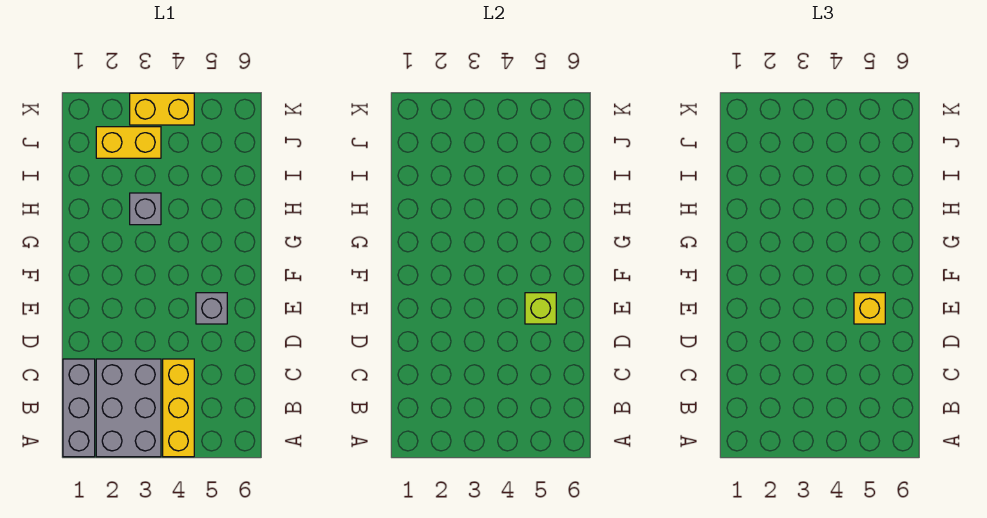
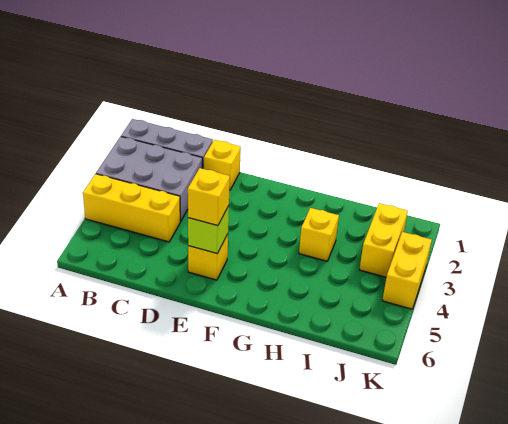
none -> yellow 1x1 brick [204,140,241,190]
grey 1x1 brick [196,293,227,324] -> yellow 1x1 brick [188,234,228,280]
grey 1x1 brick [130,193,161,225] -> yellow 1x1 brick [299,208,339,261]

